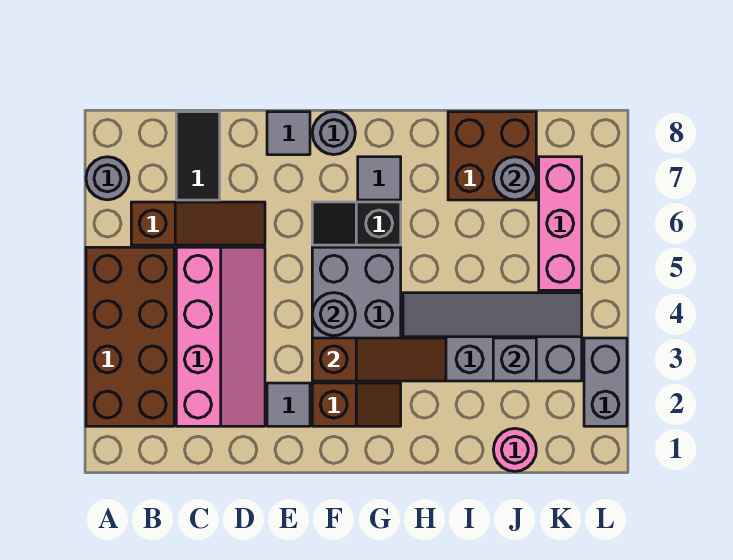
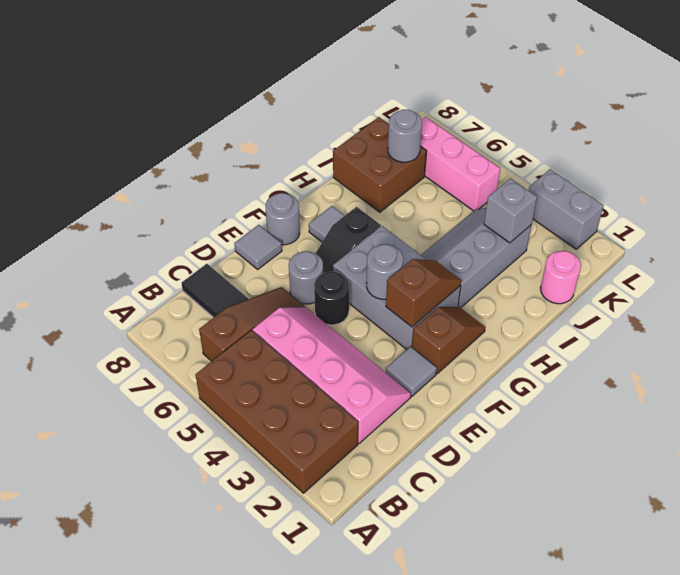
grey 1x1 round brick [86,157,129,200] -> grey 1x1 round brick moved to [289,251,323,304]
none -> black 1x1 round brick [314,272,349,325]
brown 1x3 slope [312,338,446,381] -> brown 1x2 slope [386,259,461,327]
grey 2x4 slope [403,293,582,381] -> grey 2x3 slope [421,208,531,308]

